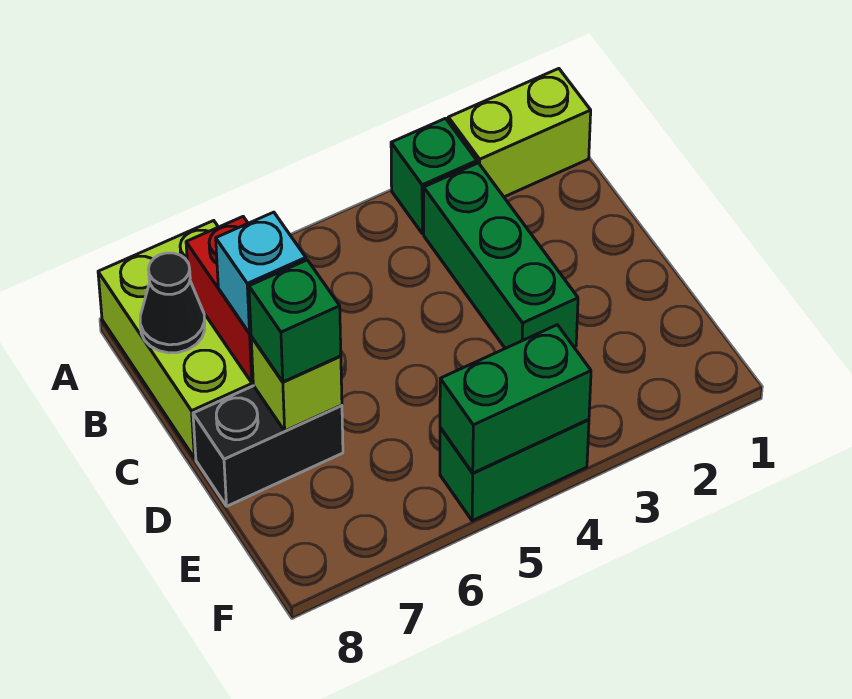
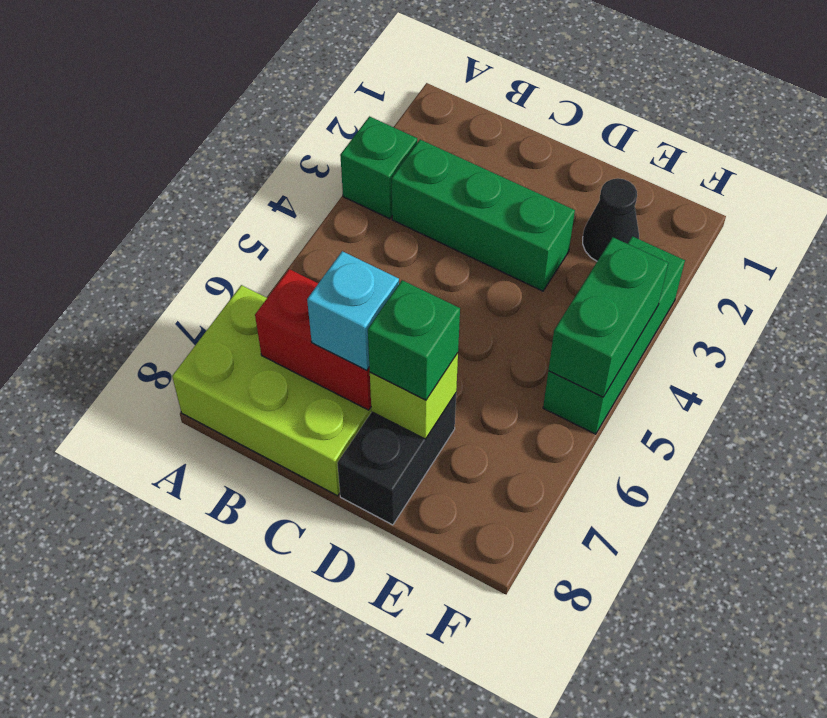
lime 1x2 brick [448,69,591,197] -> none
black 1x1 cone [140,253,205,353] -> black 1x1 cone moved to [583,178,639,261]
green 1x2 brick [440,420,589,521] -> green 1x3 brick [543,236,685,434]

